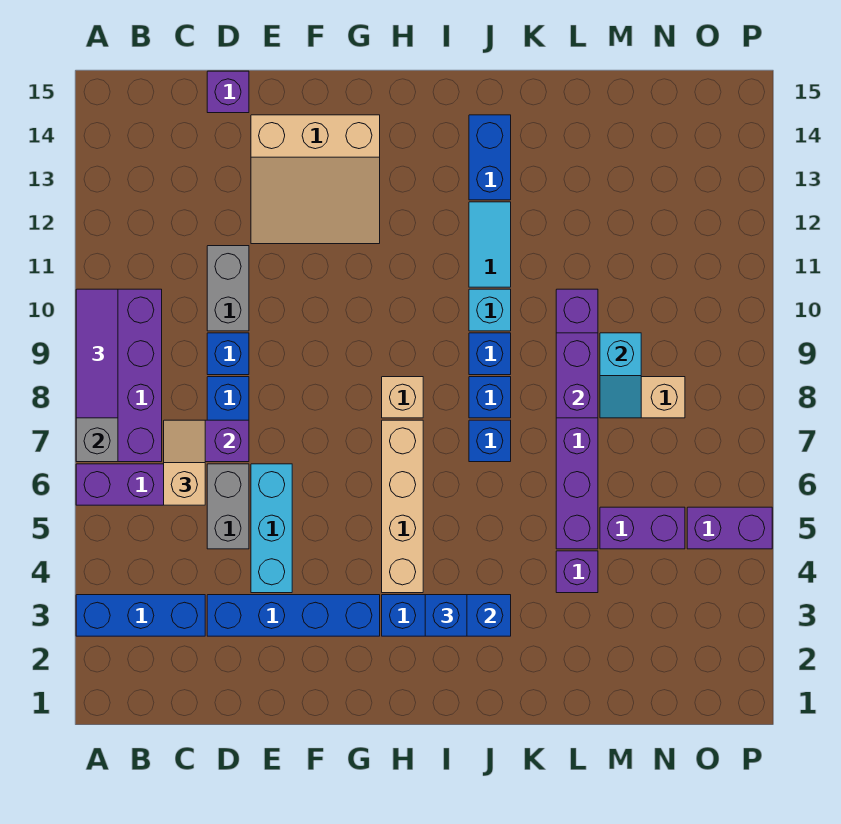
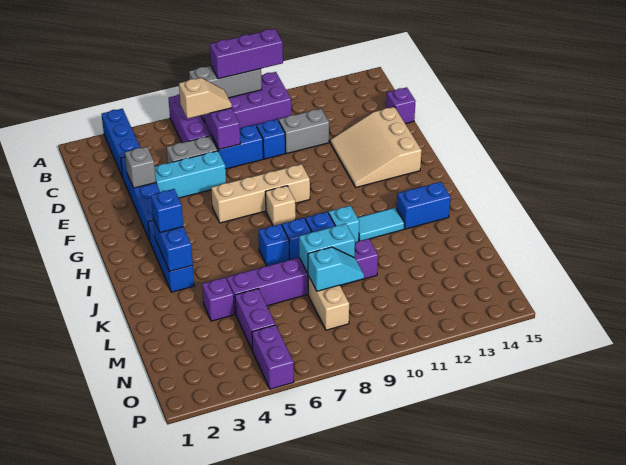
purple 1x3 tile [76,289,118,418] -> purple 1x3 brick [210,29,283,79]
none -> grey 1x1 brick [125,147,156,188]
tan 1x4 brick [382,420,423,593] -> tan 1x4 brick moved to [211,164,310,223]
purple 1x2 brick [556,333,598,418] -> cyan 1x2 brick [299,224,355,273]
cyan 1x2 slope [600,333,641,418] -> cyan 1x2 slope turned to [308,247,364,291]

